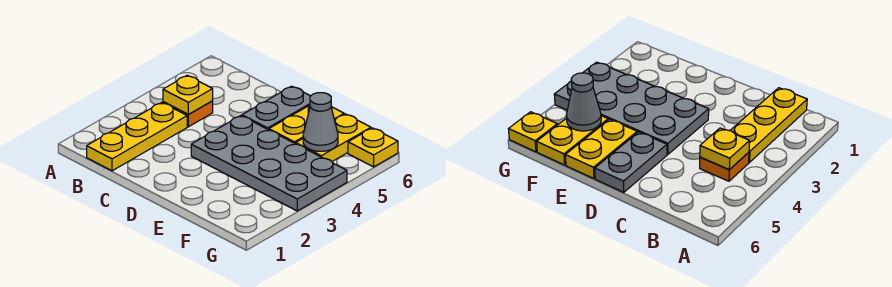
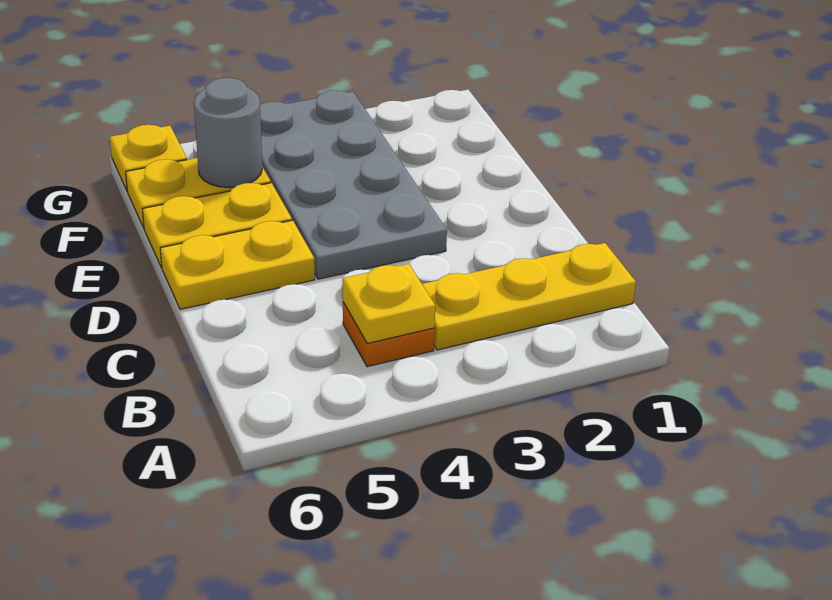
grey 1x2 plate [242,86,310,130] -> yellow 1x2 plate [160,220,315,309]
grey 1x1 cone [303,93,338,151] -> grey 1x1 round brick [194,78,262,188]

